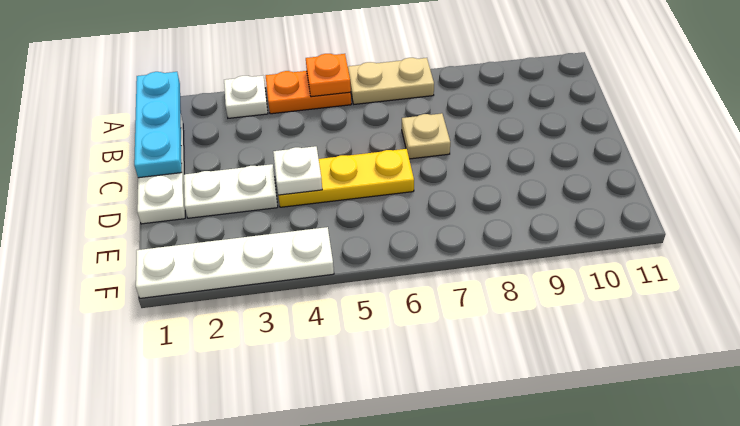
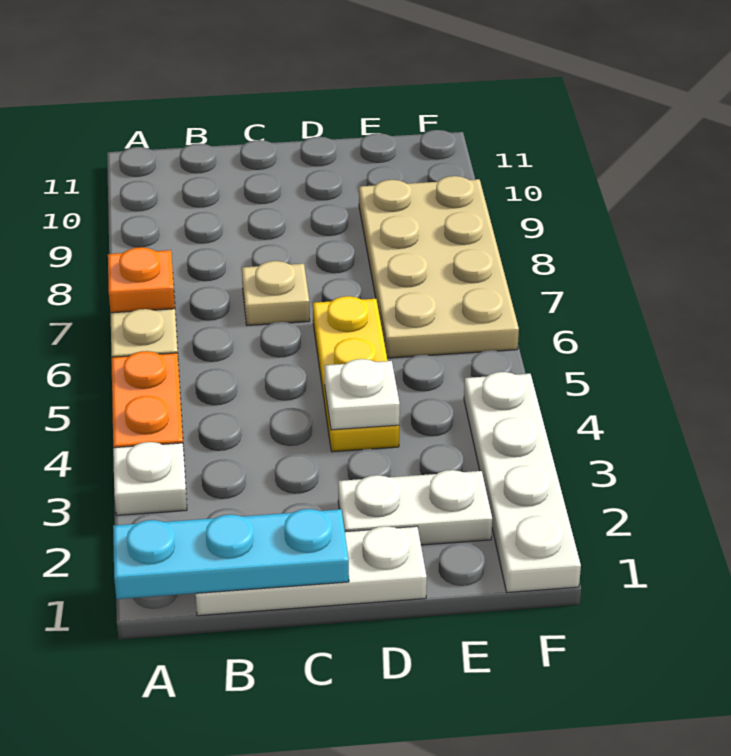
orange 1x1 plate [306,54,351,97] -> orange 1x1 plate moved to [108,247,175,313]
white 1x2 plate [184,164,278,218] -> white 1x2 plate turned to [338,470,492,545]
none -> tan 2x4 plate [359,176,519,358]

